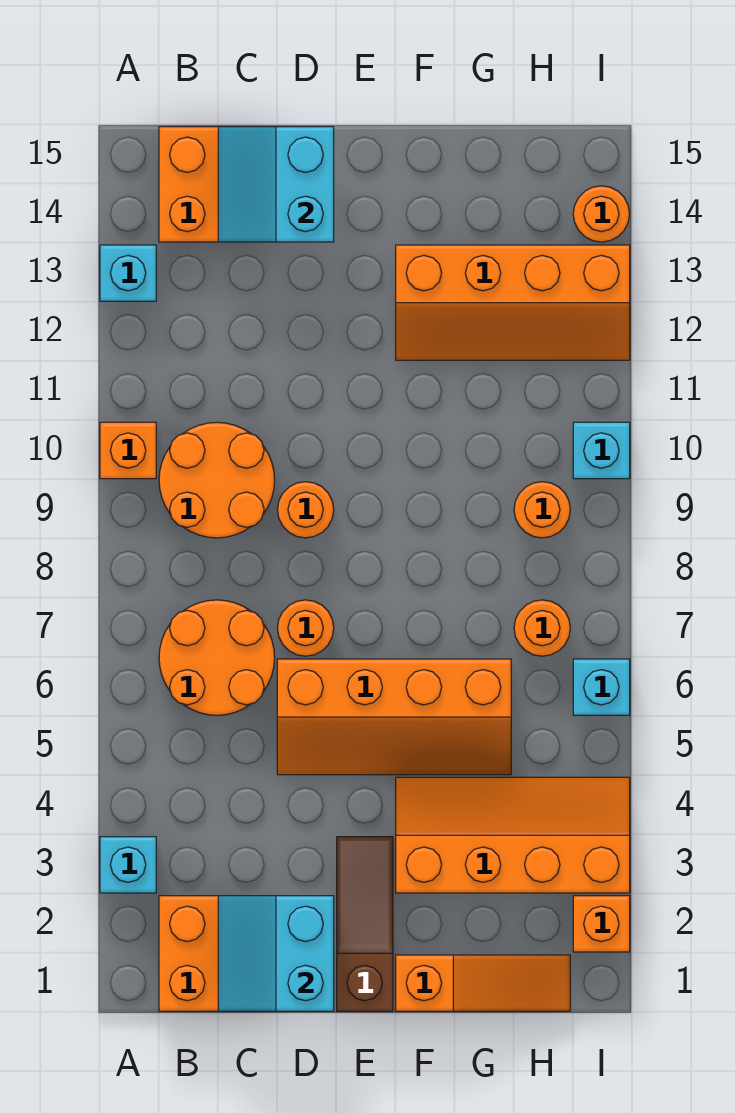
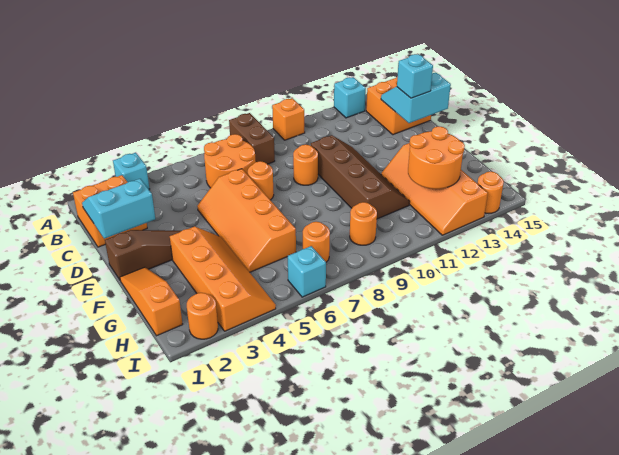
none -> brown 1x2 brick [229,113,275,164]
orange 2x2 round brick [159,422,275,538] -> orange 2x2 round brick moved to [408,126,465,189]
none -> brown 2x4 slope [311,135,410,219]
orange 1x3 slope [396,955,570,1011] -> orange 1x3 slope turned to [120,267,183,336]
orange 1x1 brick [573,896,630,952] -> orange 1x1 round brick [187,293,218,339]
cyan 1x1 brick [573,422,630,479] -> cyan 1x1 brick moved to [397,54,433,98]

